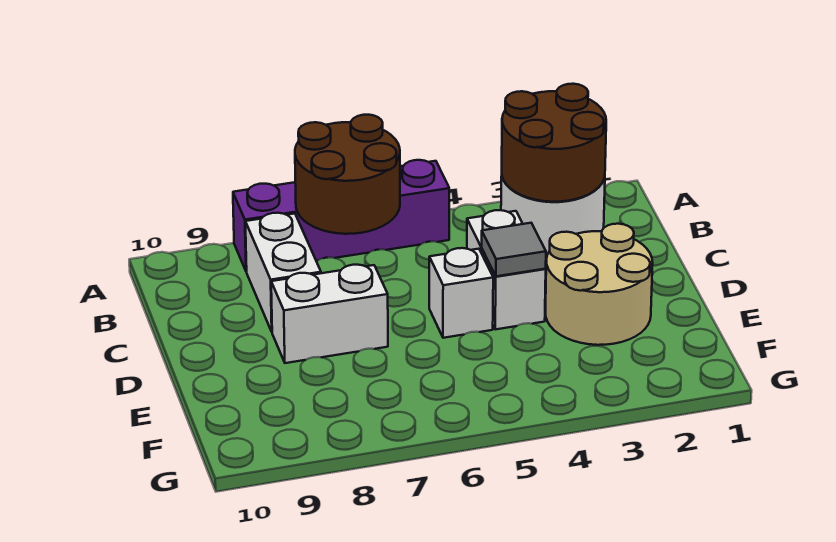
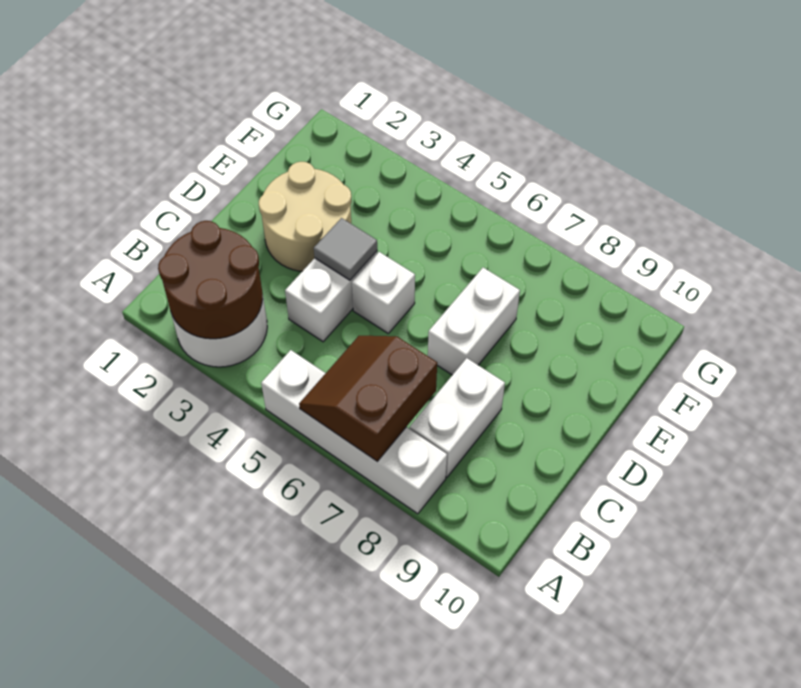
purple 1x4 brick [233,160,449,272] -> white 1x4 brick [261,350,447,514]
brown 2x2 round brick [295,115,400,234] -> brown 2x2 slope [299,336,437,461]
white 1x2 brick [271,265,388,363] -> white 1x2 brick turned to [428,268,520,375]

